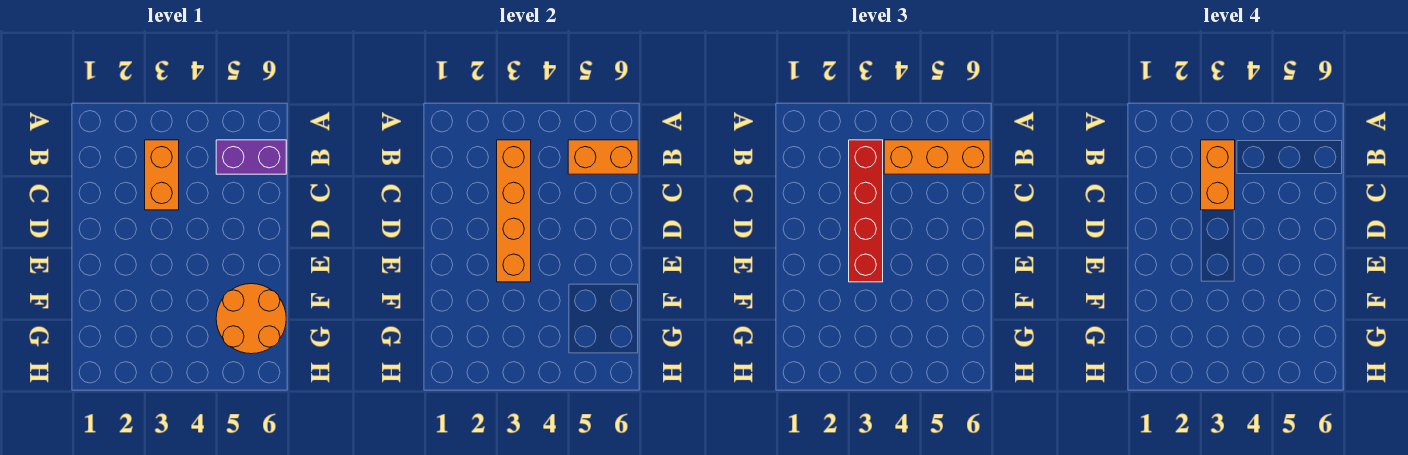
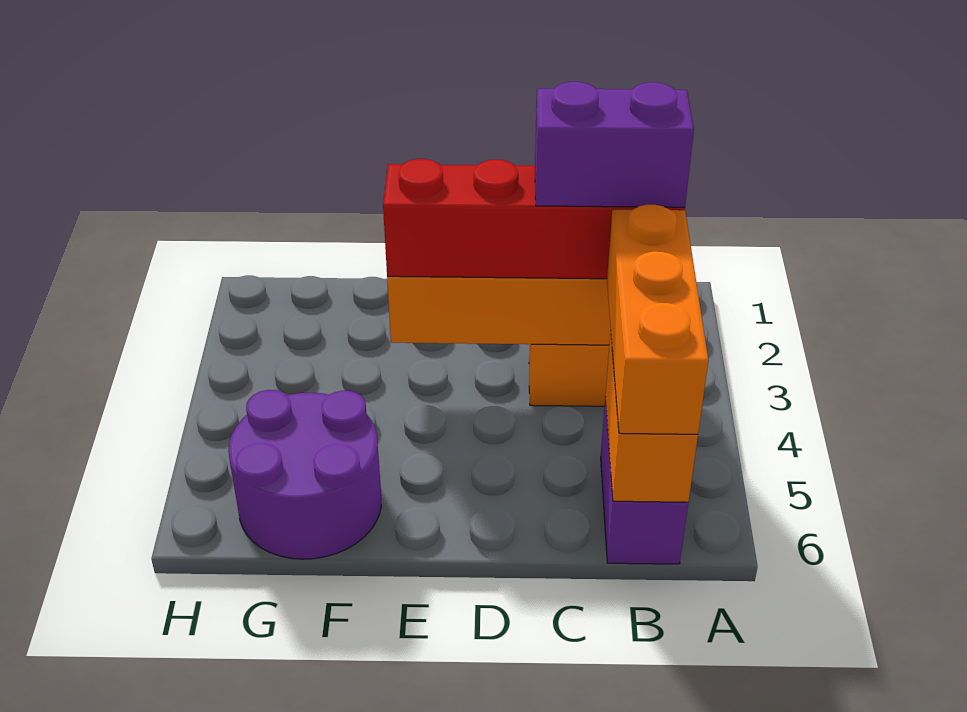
orange 1x2 brick [1201,140,1235,210] -> purple 1x2 brick [535,82,694,207]
orange 2x2 round brick [216,284,286,354] -> purple 2x2 round brick [228,390,381,559]

